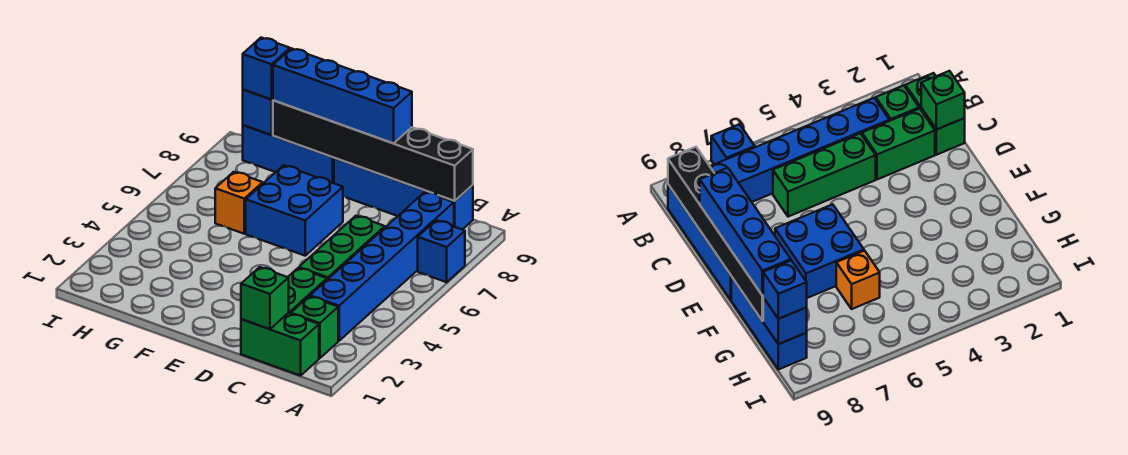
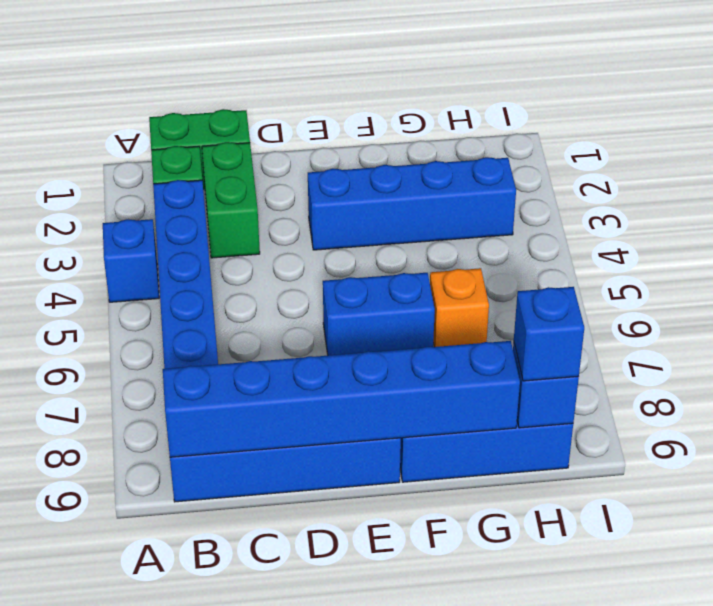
blue 1x1 brick [418,220,465,282] -> blue 1x1 brick moved to [103,219,159,302]
black 1x6 brick [273,100,473,201] -> blue 1x6 brick [163,341,520,457]
green 1x1 brick [241,267,289,329] -> none
green 1x3 brick [299,216,385,280] -> none
blue 1x4 brick [273,48,412,143] -> blue 1x4 brick moved to [308,157,516,250]
blue 2x2 brick [246,165,343,256] -> blue 1x2 brick [323,273,435,355]

